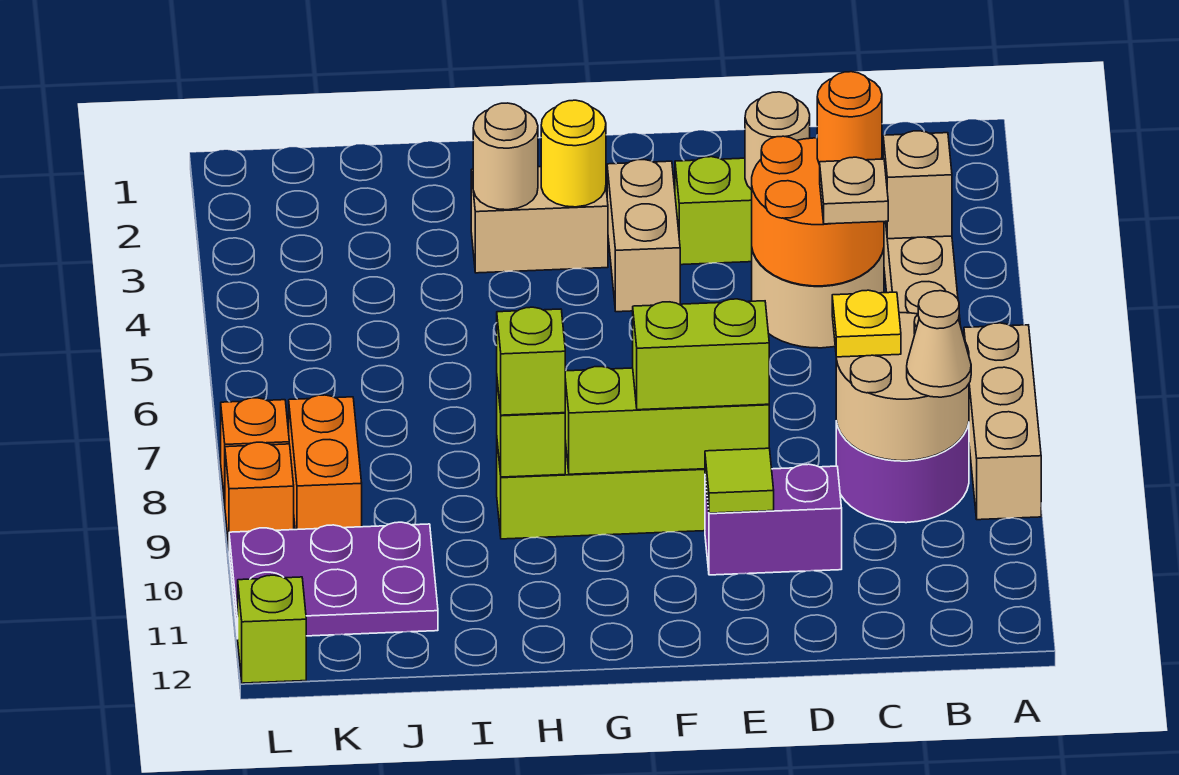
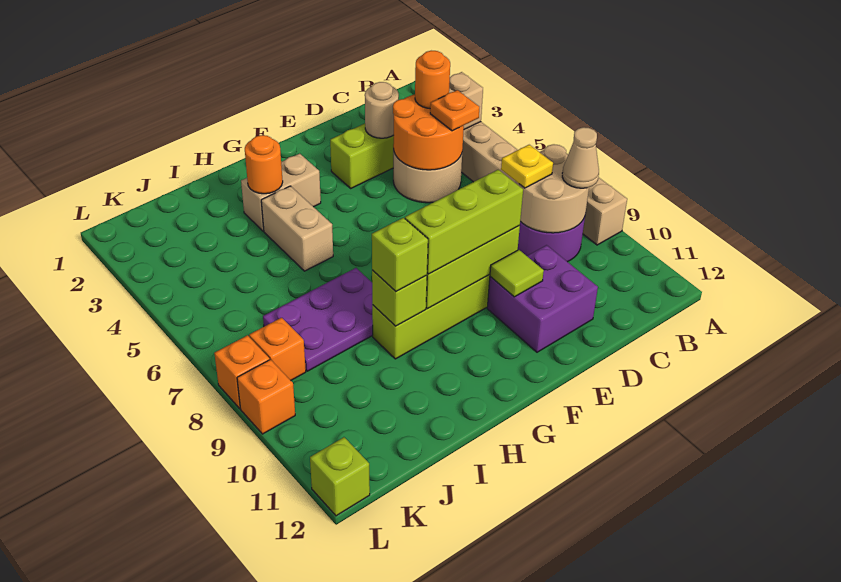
tan 1x1 plate [820,157,888,224] -> orange 1x1 plate [430,90,479,131]
purple 1x2 brick [705,464,842,575] -> purple 2x2 brick [487,245,598,352]
lime 1x2 brick [633,299,769,410] -> lime 1x3 brick [405,170,523,274]
tan 1x2 brick [607,160,680,312] -> tan 1x2 brick moved to [261,186,333,271]
yellow 1x1 round brick [541,100,606,207] -> none
tan 1x1 round brick [473,103,538,210] -> orange 1x1 round brick [245,135,283,194]
purple 2x3 plate [229,522,438,639] -> purple 2x3 plate moved to [263,268,373,371]
orange 1x2 brick [289,395,362,530] -> orange 1x1 brick [249,318,306,380]

